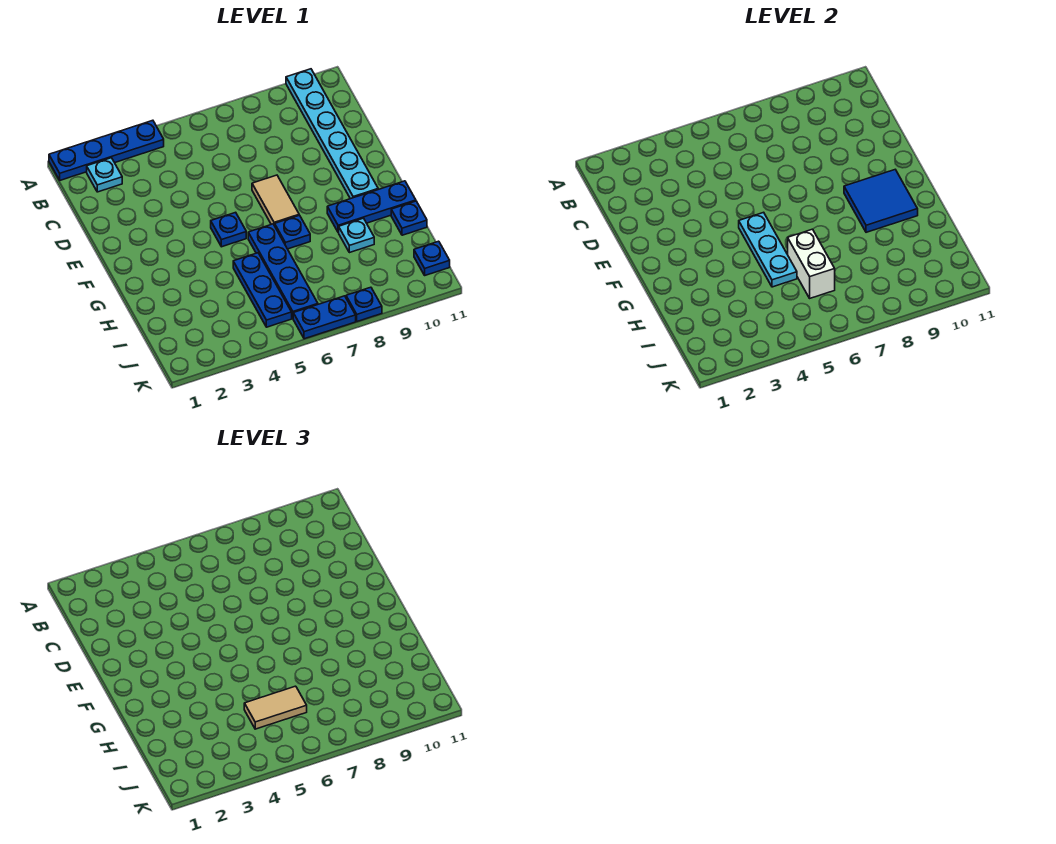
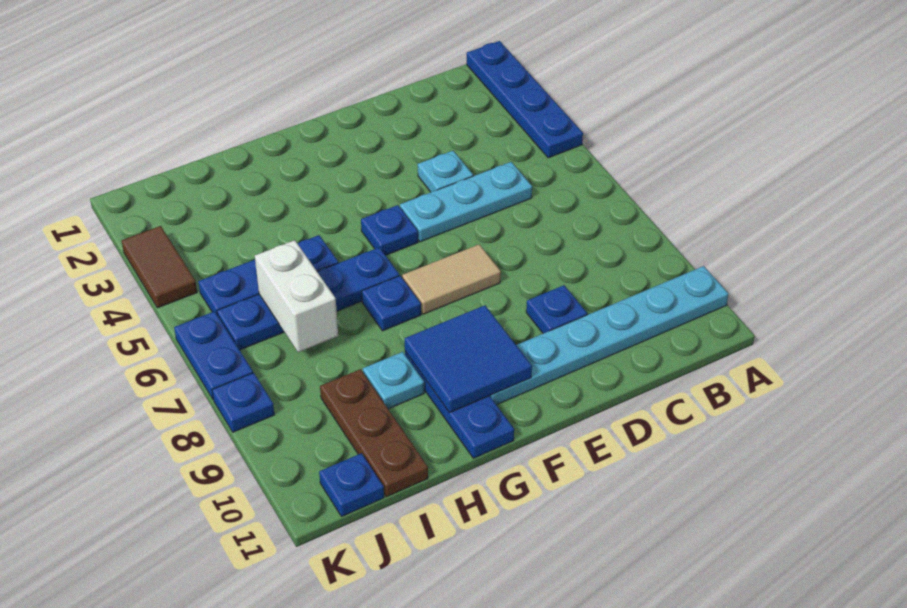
cyan 1x1 plate [87,158,122,192] -> cyan 1x1 plate moved to [418,151,473,192]
cyan 1x3 plate [739,212,797,287] -> cyan 1x3 plate moved to [400,162,532,242]
white 1x2 brick [788,229,835,298] -> white 1x2 brick turned to [255,240,338,352]
blue 1x1 plate [391,201,427,235] -> blue 1x1 plate moved to [526,285,587,333]
tan 1x2 tile [244,686,307,729] -> none
none -> brown 1x3 plate [320,369,428,497]
none -> brown 1x2 tile [122,226,197,308]

